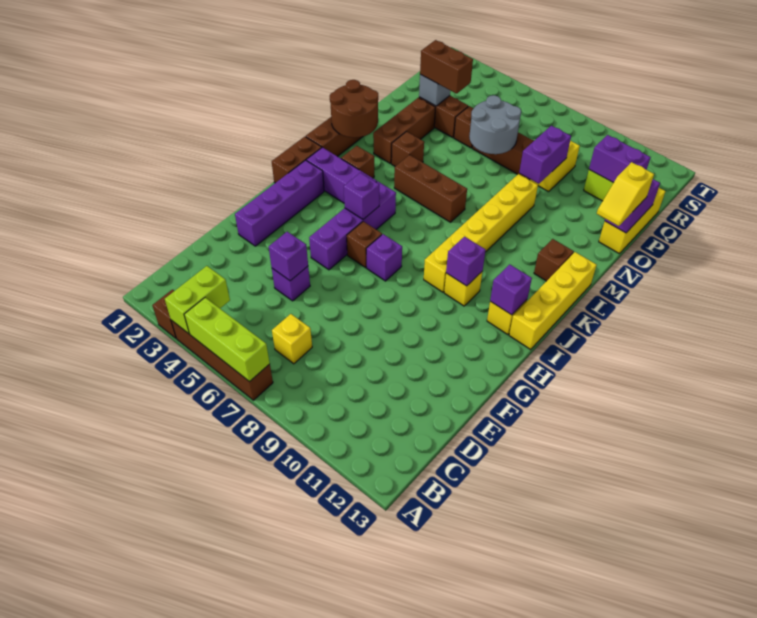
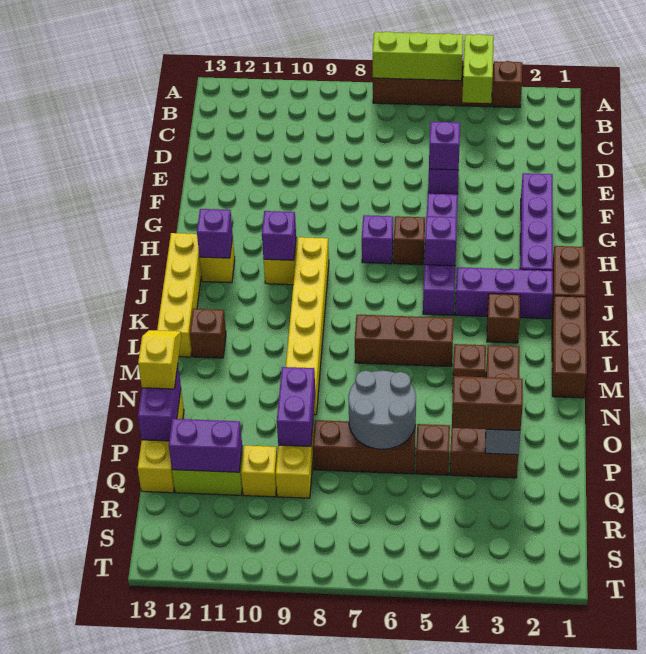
yellow 1x1 brick [272,314,312,364] -> yellow 1x1 brick moved to [241,446,277,497]
brown 2x2 round brick [330,80,378,138] -> none

